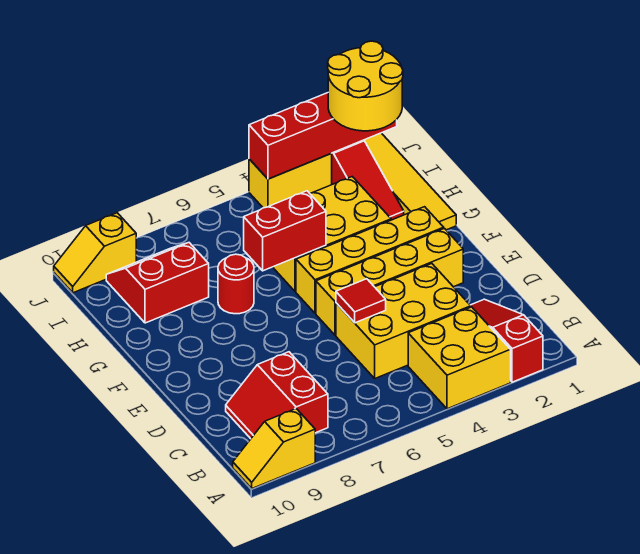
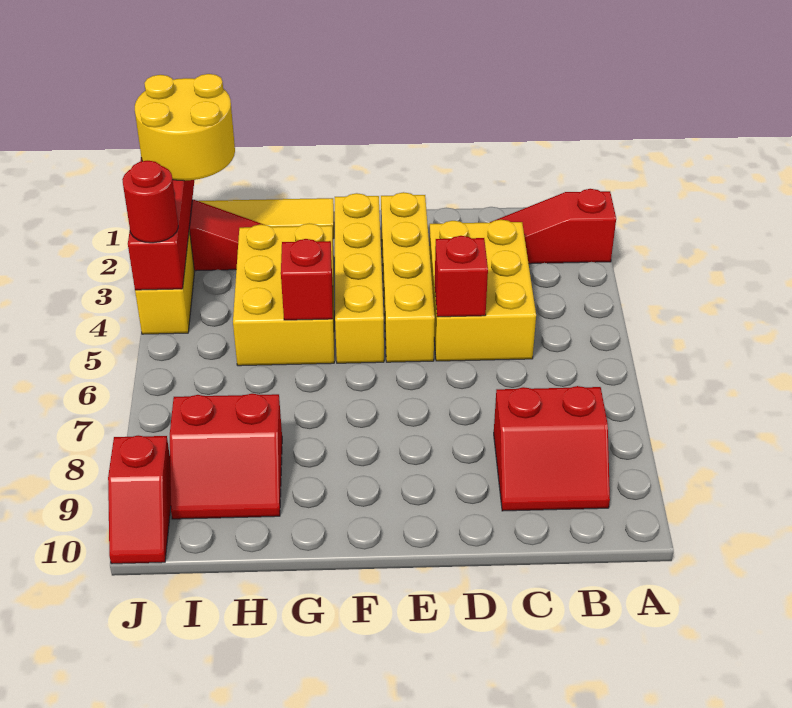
yellow 2x2 brick [408,307,511,409] -> none
yellow 1x2 slope [233,409,315,488] -> none
red 1x1 tile [336,279,386,323] -> red 1x1 brick [435,236,488,317]
red 1x2 brick [244,191,326,271] -> red 1x1 brick [281,239,333,320]
red 1x1 round brick [218,254,254,314] -> red 1x1 round brick moved to [122,161,178,243]
red 2x2 slope [106,243,209,323] -> red 2x2 slope turned to [170,394,282,519]
yellow 1x2 slope [54,213,136,293] -> red 1x2 slope [108,435,171,564]

